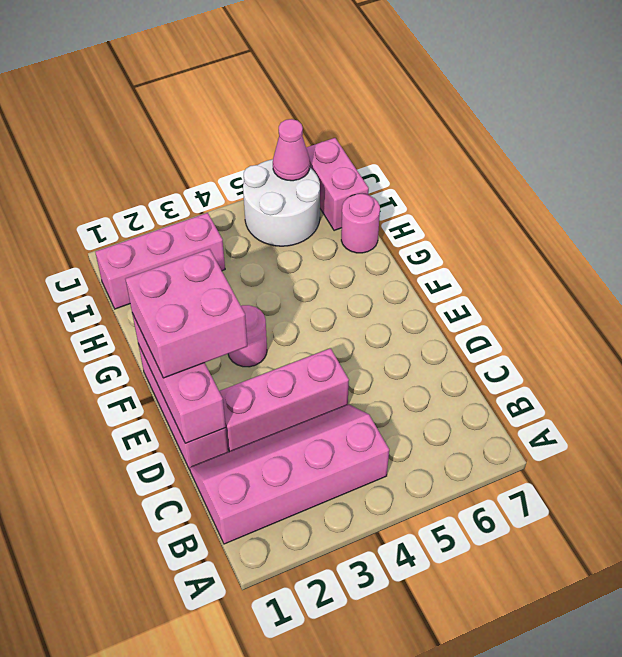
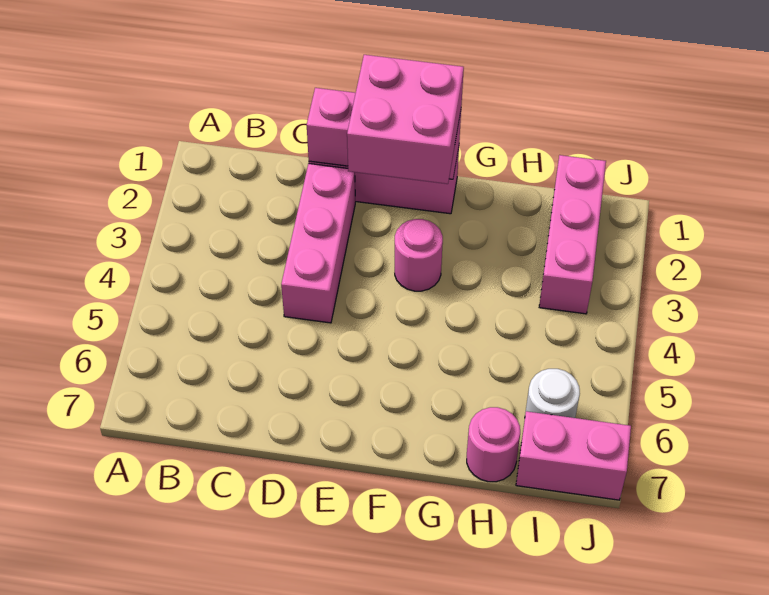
pink 2x4 slope [190,404,389,544] -> none
white 2x2 round brick [243,159,320,246] -> white 1x1 round brick [525,369,580,418]
pink 1x1 cone [273,119,310,181] -> none

